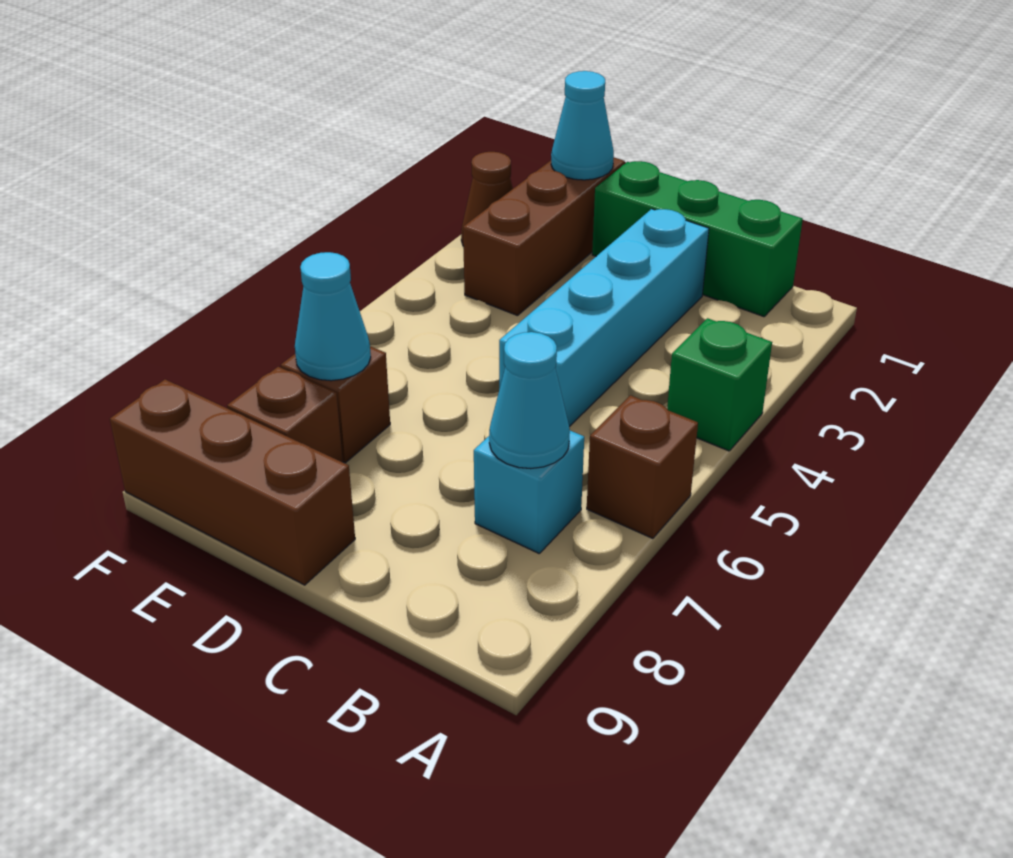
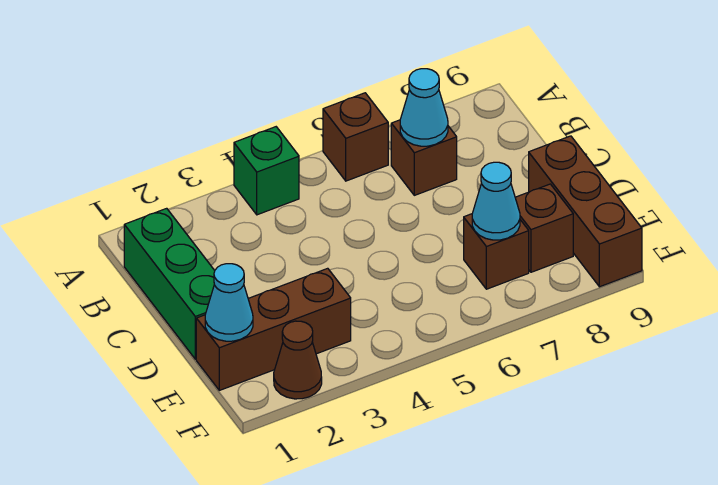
cyan 1x1 brick [474,431,584,553] -> brown 1x1 brick [391,120,457,195]
cyan 1x4 brick [499,209,709,427] -> none

